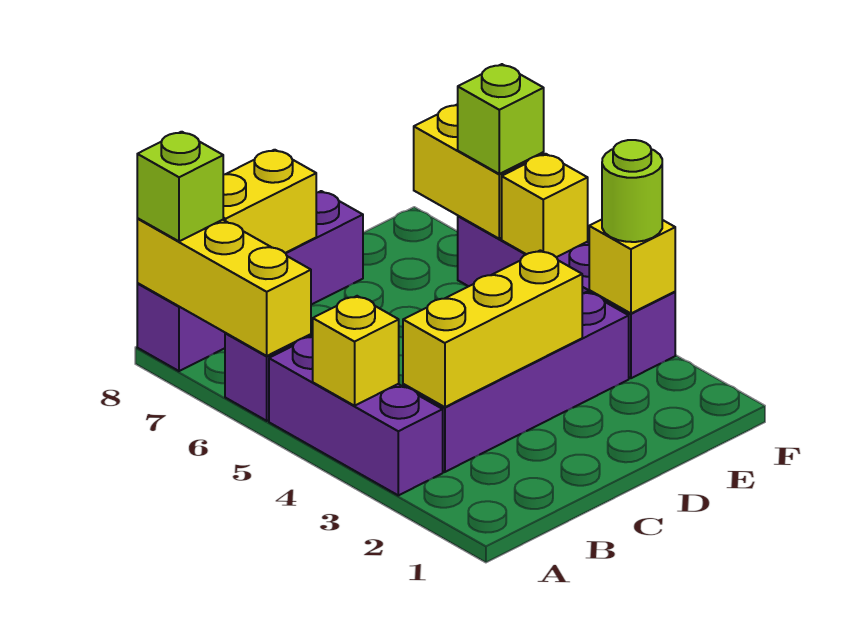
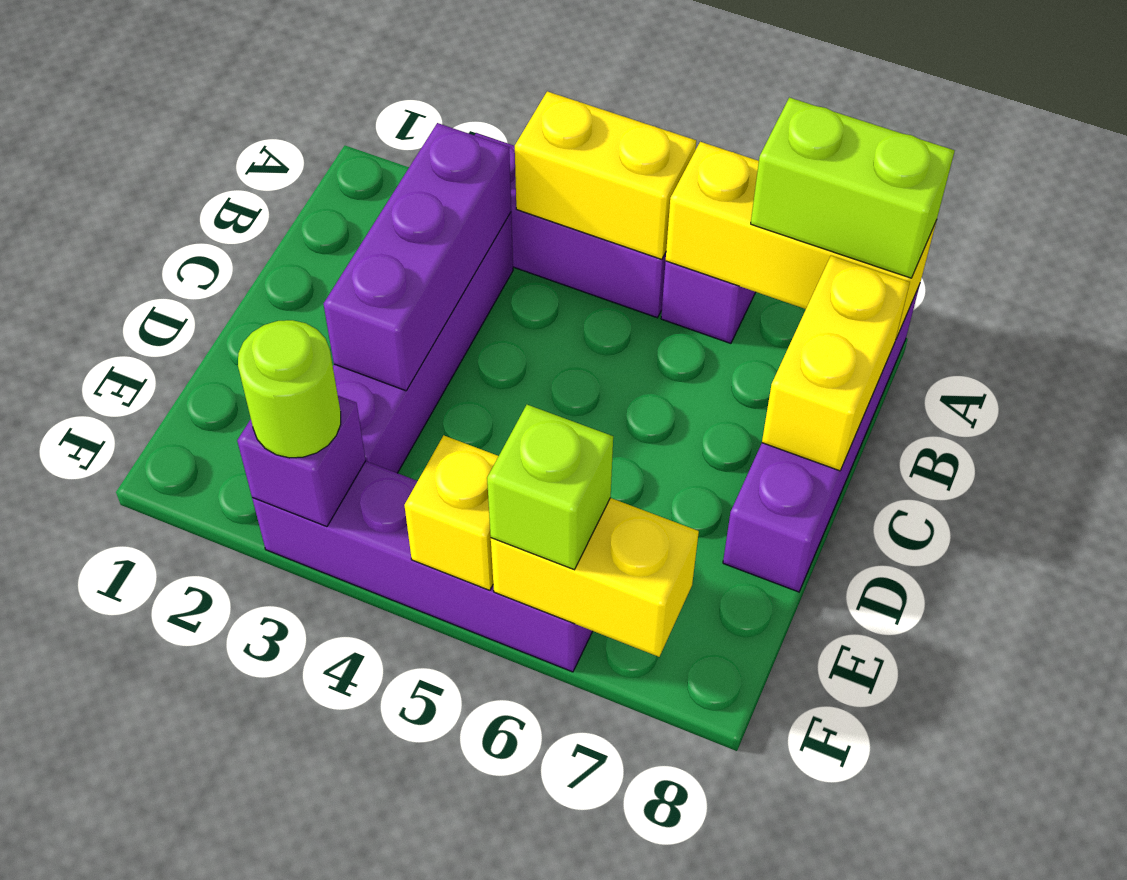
yellow 1x1 brick [313,296,399,406] -> yellow 1x2 brick [515,91,696,259]
lime 1x1 brick [137,132,223,241] -> lime 1x2 brick [751,98,955,278]
yellow 1x3 brick [403,250,582,407] -> purple 1x3 brick [324,123,511,391]
yellow 1x1 brick [589,220,675,313] -> purple 1x1 brick [237,396,366,527]

